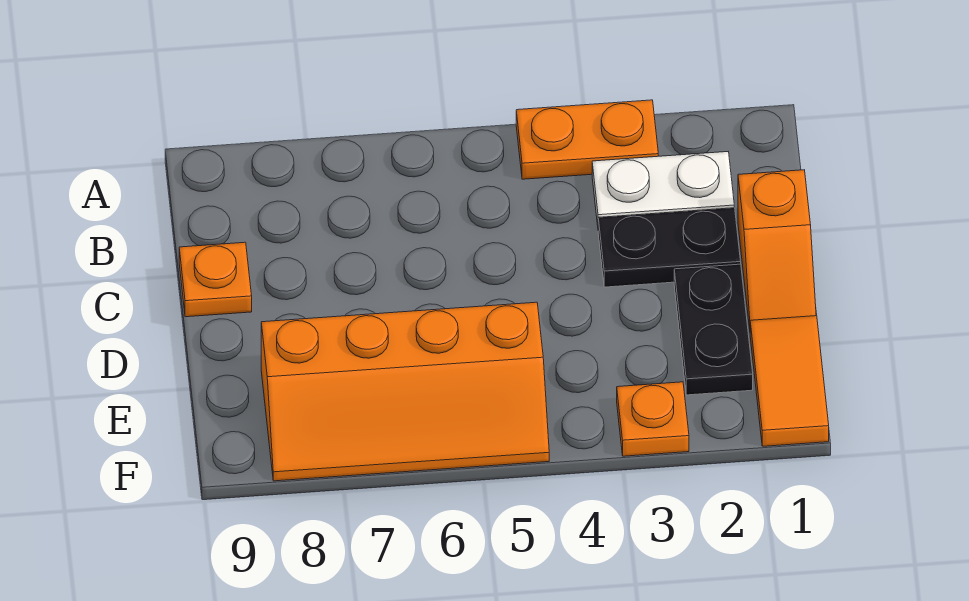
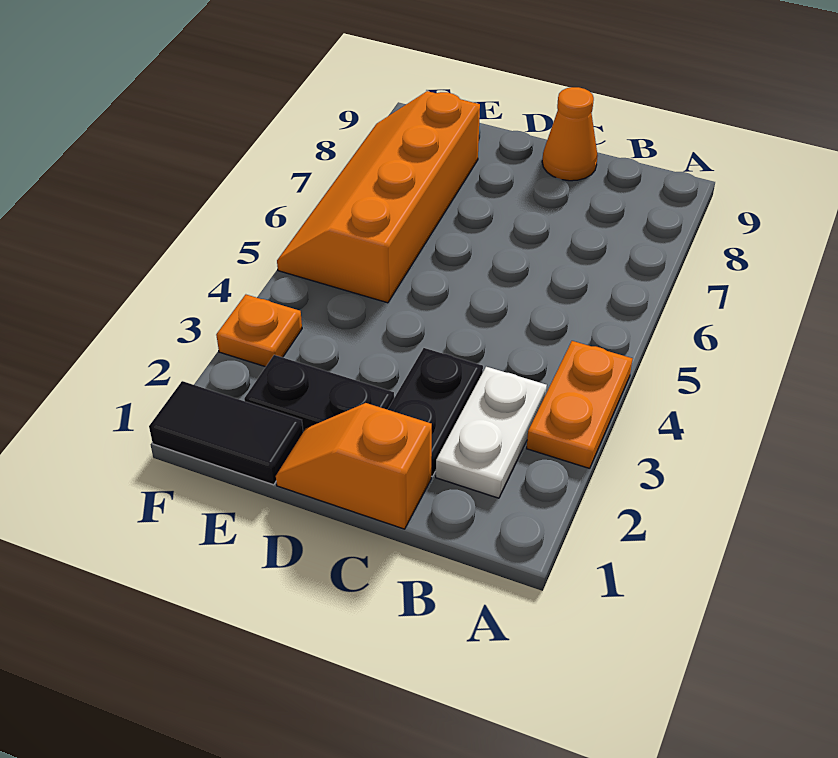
orange 1x1 plate [179,242,252,317] -> orange 1x1 cone [542,87,598,181]
orange 1x2 tile [750,316,829,446] -> black 1x2 tile [149,381,303,485]

